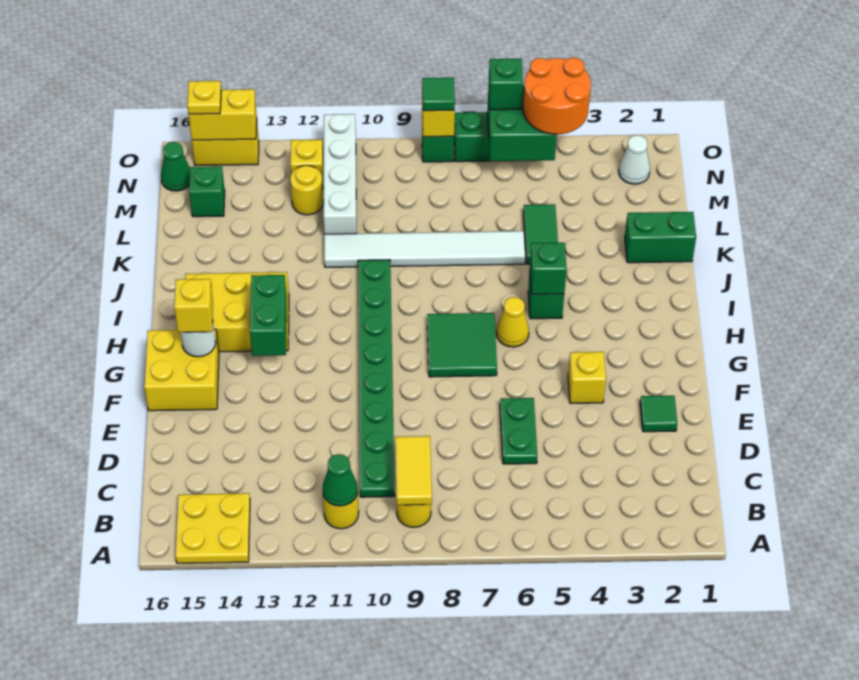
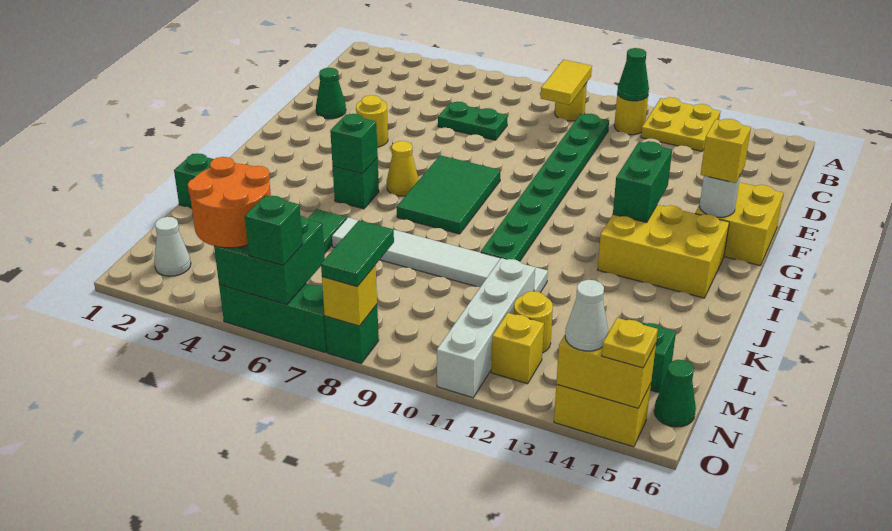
yellow 2x2 plate [175,493,250,563] -> yellow 2x2 plate moved to [641,97,720,151]
green 1x2 plate [500,398,537,464] -> green 1x2 plate turned to [438,102,508,140]
green 1x1 tile [640,396,677,432] -> green 1x1 cone [316,68,346,119]
yellow 1x1 brick [568,352,606,404] -> yellow 1x1 round brick [356,95,388,147]
green 2x2 tile [427,313,497,377] -> green 2x3 tile [397,155,501,234]
green 1x1 tile [422,78,455,111] -> green 1x2 tile [321,220,394,287]
none -> white 1x1 cone [565,280,608,351]

